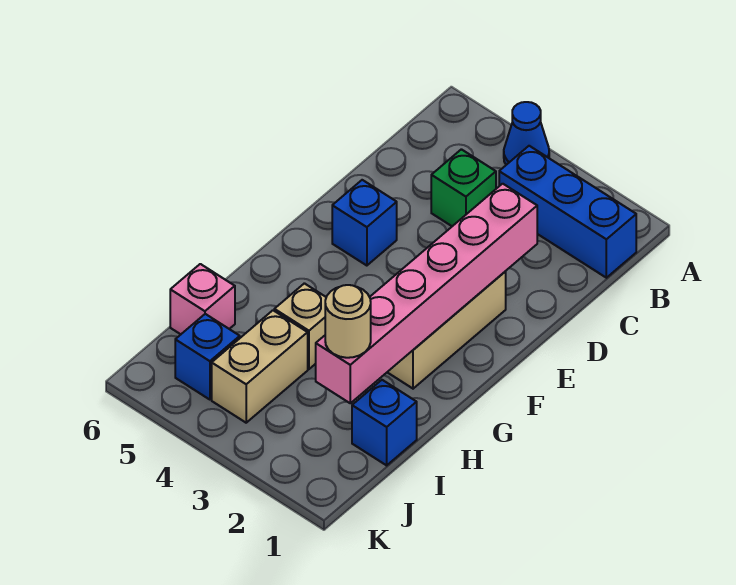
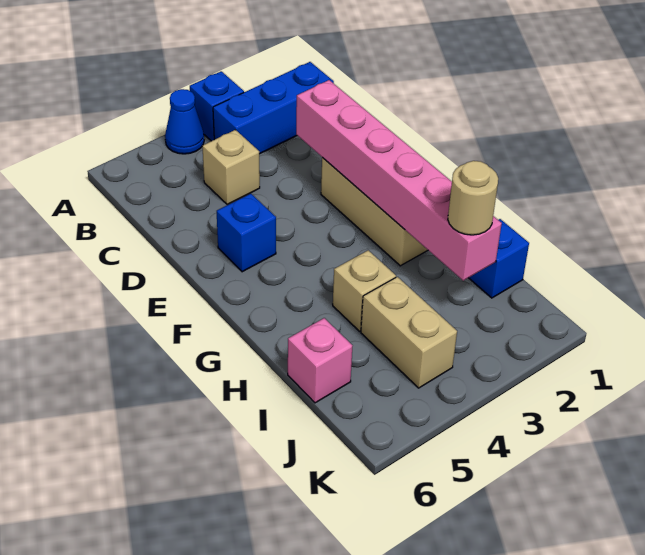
green 1x1 brick [431,149,496,226] -> tan 1x1 brick [202,130,260,204]
blue 1x1 brick [175,314,240,400] -> blue 1x1 brick moved to [190,71,244,141]

